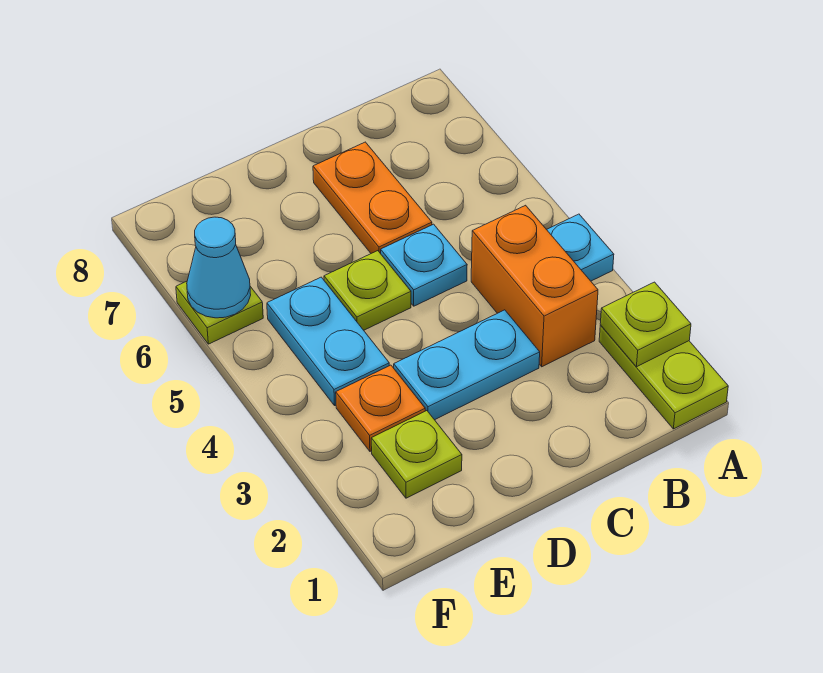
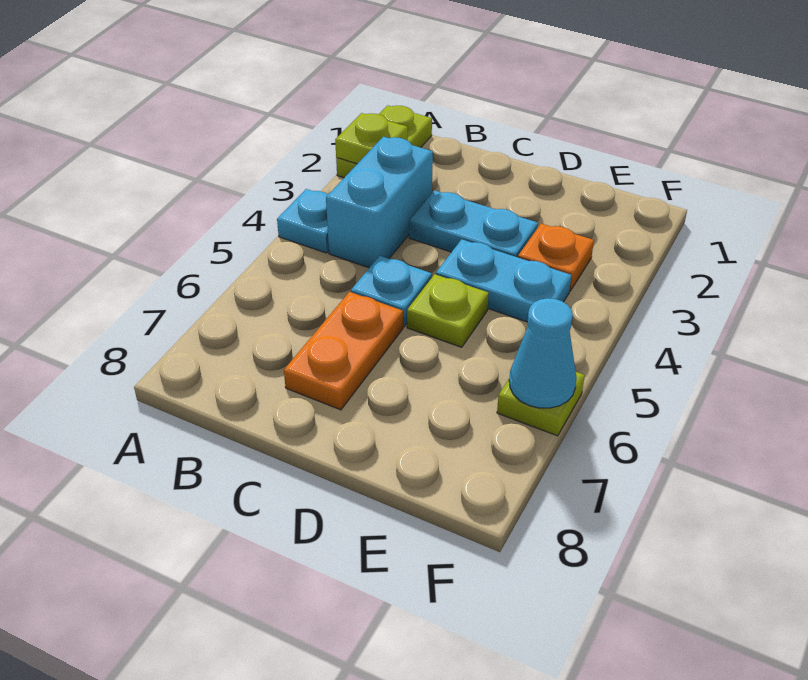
orange 1x2 brick [471,205,598,367] -> cyan 1x2 brick [326,137,433,268]
lime 1x1 plate [371,411,462,498] -> none
cyan 1x2 plate [267,277,389,405] -> cyan 1x2 plate turned to [436,239,572,322]

